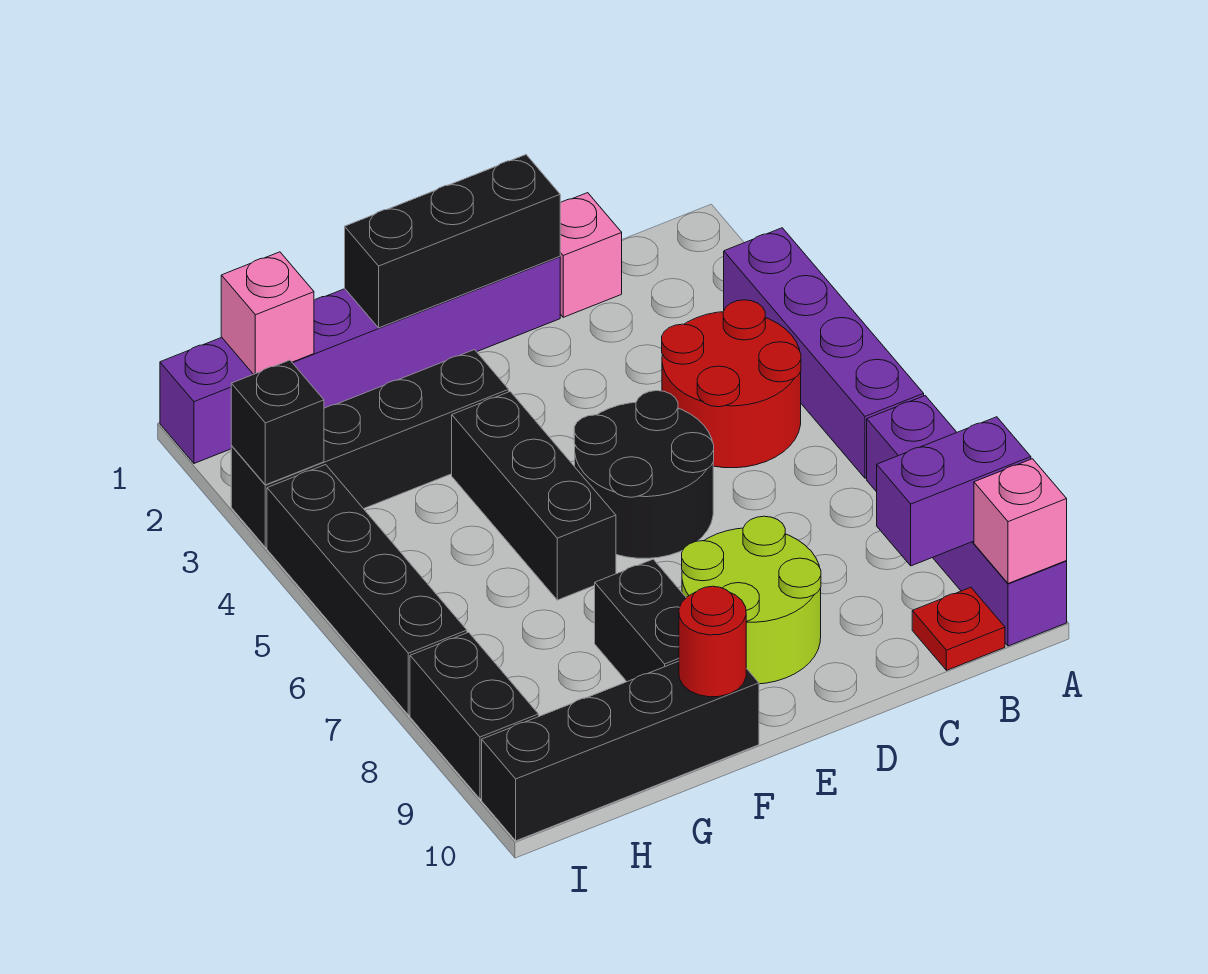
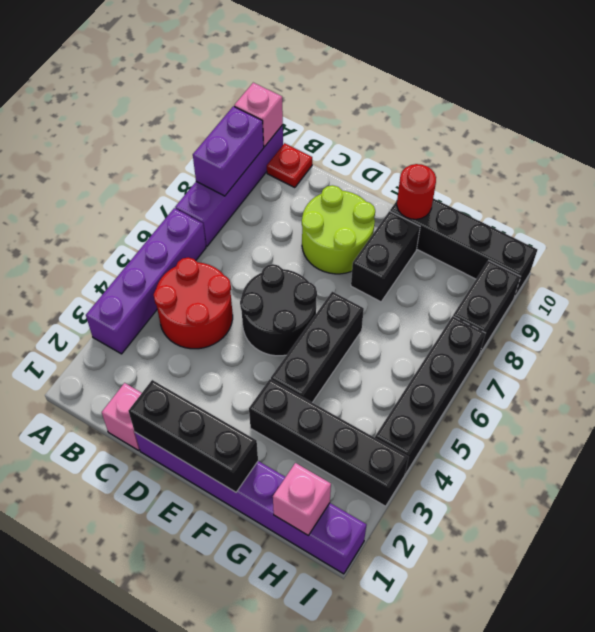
purple 1x2 brick [877,417,1031,566] -> purple 1x2 brick turned to [193,106,264,196]
black 1x1 brick [231,360,324,485] -> none

